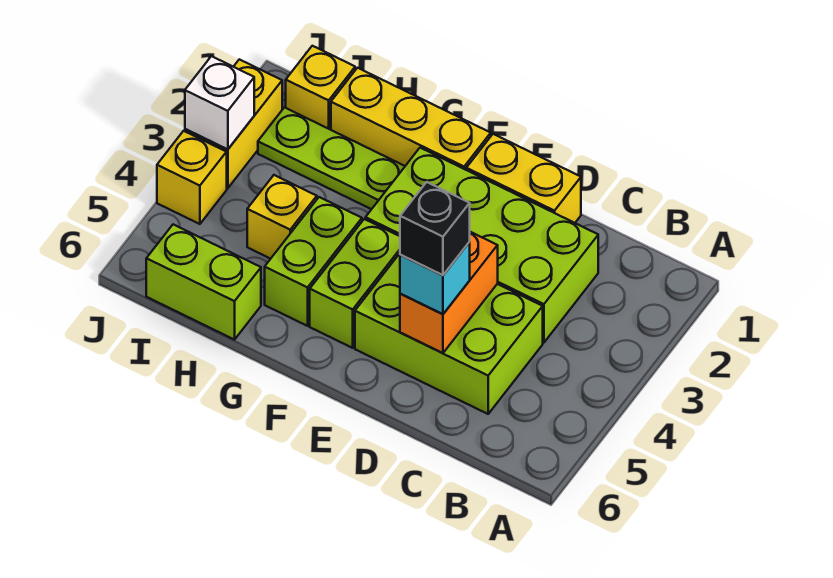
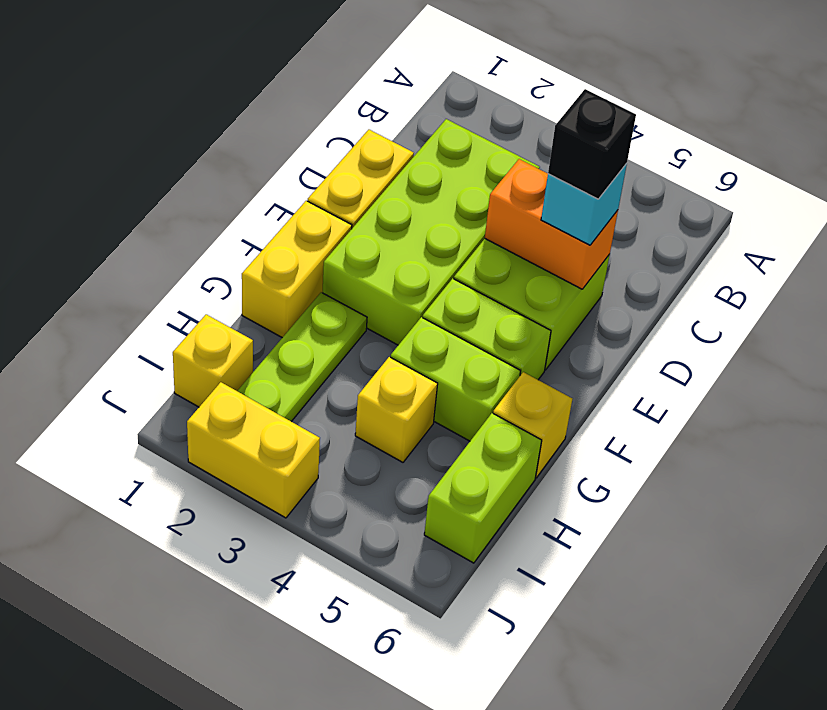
lime 2x3 brick [355,254,543,414] -> lime 2x2 brick [454,239,610,370]
yellow 1x3 brick [331,68,491,170] -> yellow 1x2 brick [242,201,352,338]
white 1x1 brick [185,56,254,150] -> none
yellow 1x1 brick [157,131,227,224] -> yellow 1x1 brick moved to [493,372,572,478]

